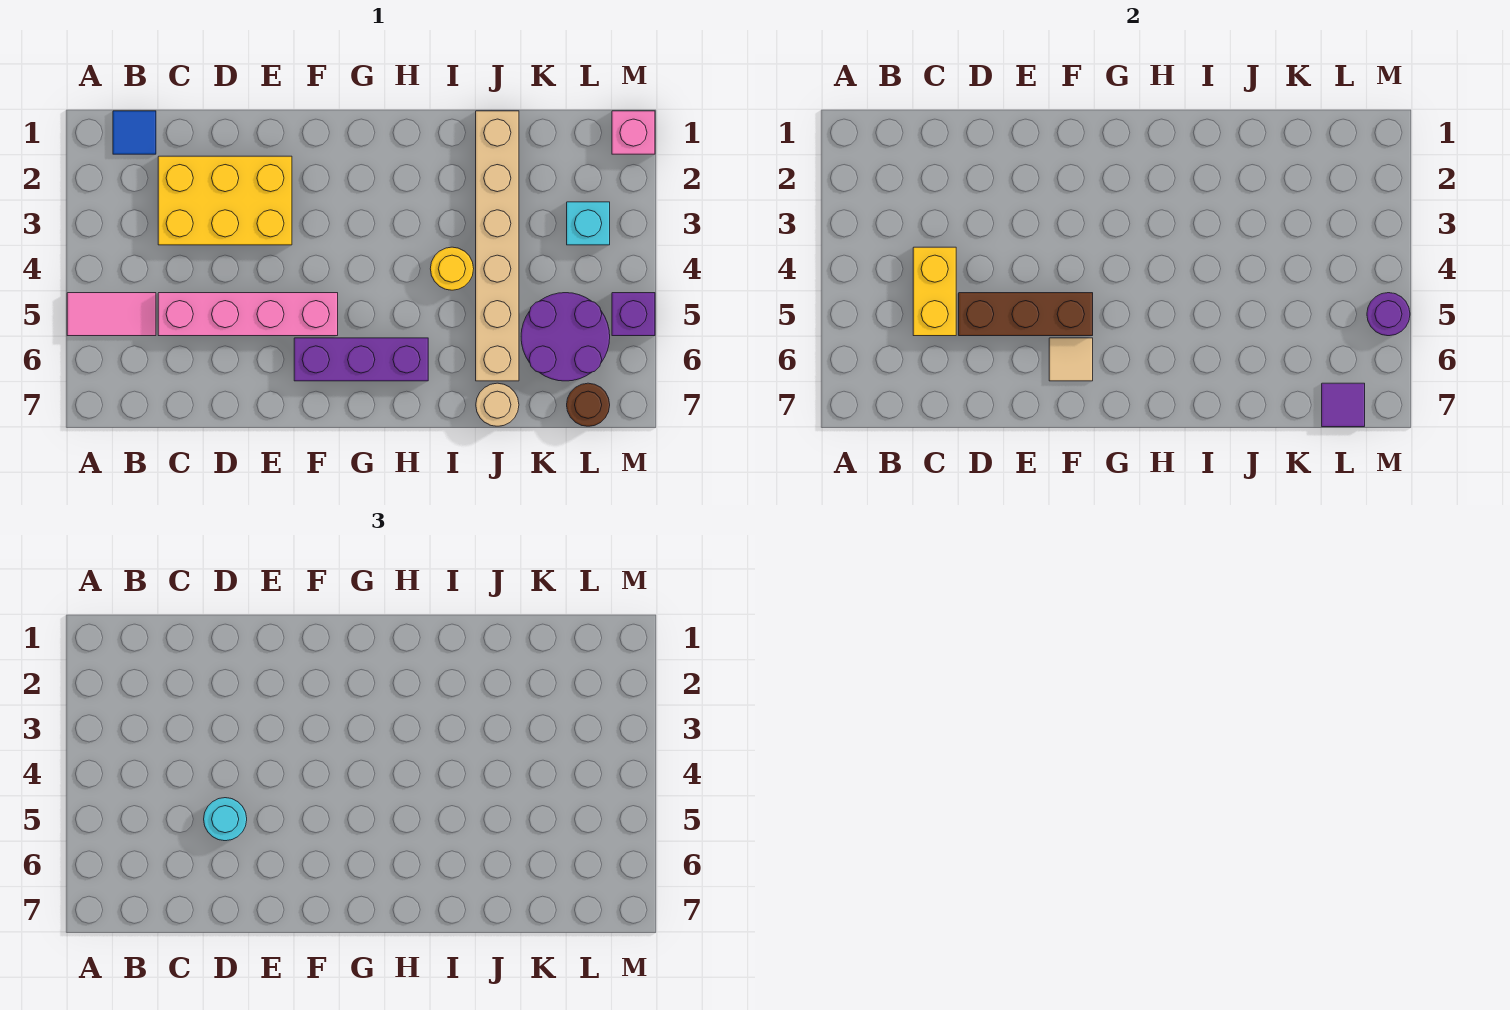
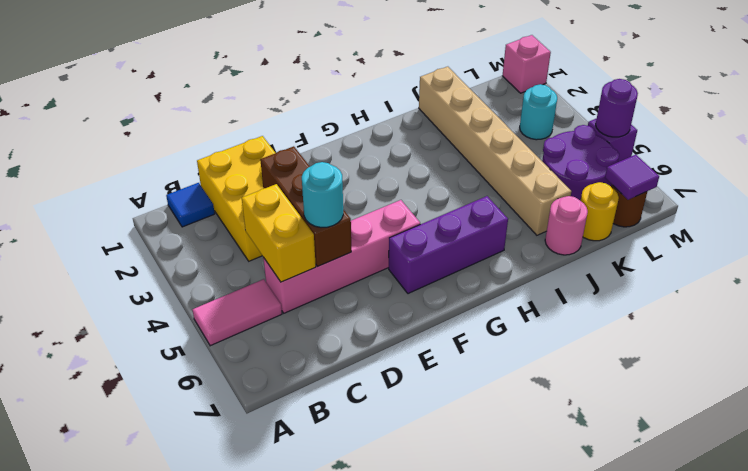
yellow 2x3 brick [158,156,292,245] -> yellow 2x3 brick turned to [197,136,275,261]
brown 1x3 brick [959,293,1093,336] -> brown 1x3 brick turned to [260,146,351,266]
tan 1x1 tile [1049,338,1093,381] -> none
yellow 1x1 round brick [430,247,474,290] -> yellow 1x1 round brick moved to [581,182,619,241]
tan 1x1 round brick [476,383,519,426] -> pink 1x1 round brick [545,196,588,255]
cyan 1x1 brick [567,202,610,245] -> cyan 1x1 round brick [520,84,557,140]

